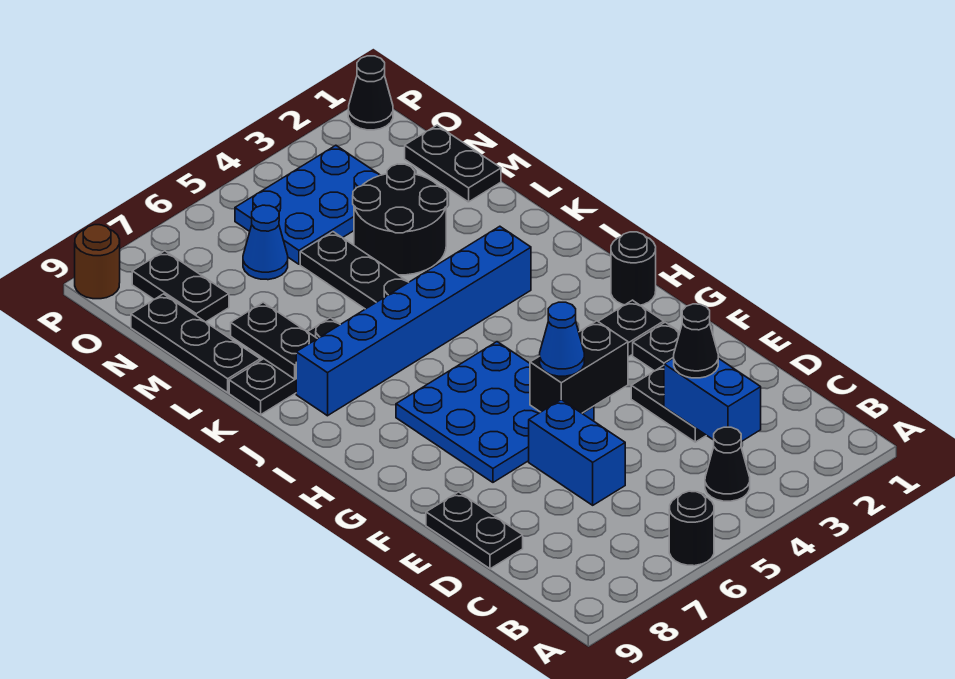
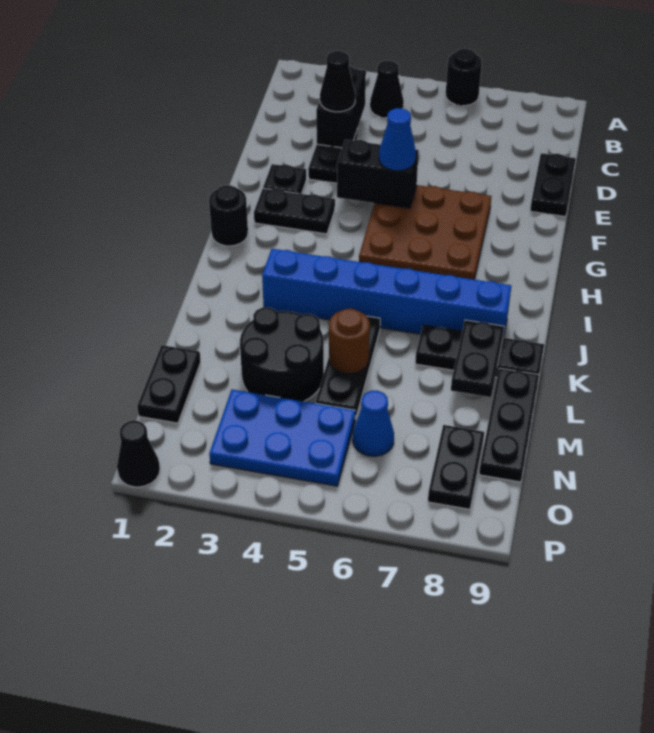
blue 1x2 brick [664,358,761,442] -> black 1x2 brick [316,66,366,148]
blue 1x2 brick [529,400,625,505] -> none
blue 3x3 plate [396,342,594,482] -> brown 3x3 plate [359,185,492,280]
brown 1x1 round brick [75,225,120,299] -> brown 1x1 round brick moved to [329,309,370,374]

